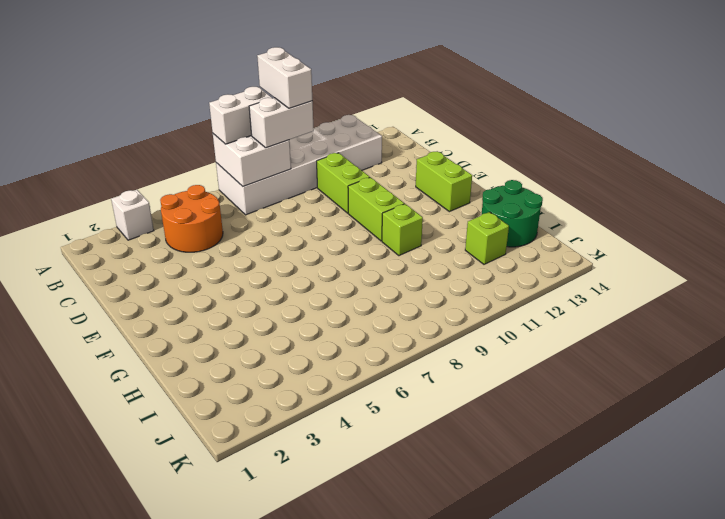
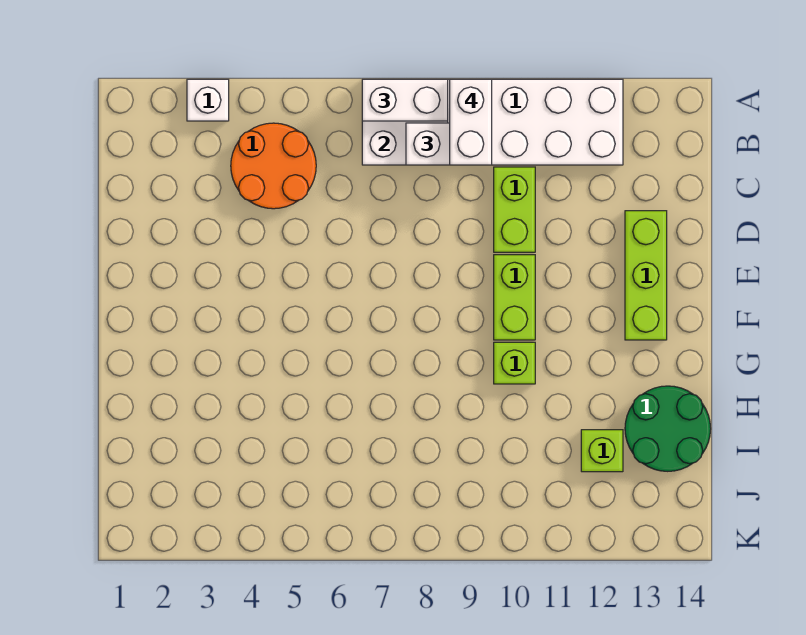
lime 1x2 brick [416,152,472,212] -> lime 1x3 brick [625,211,667,340]

